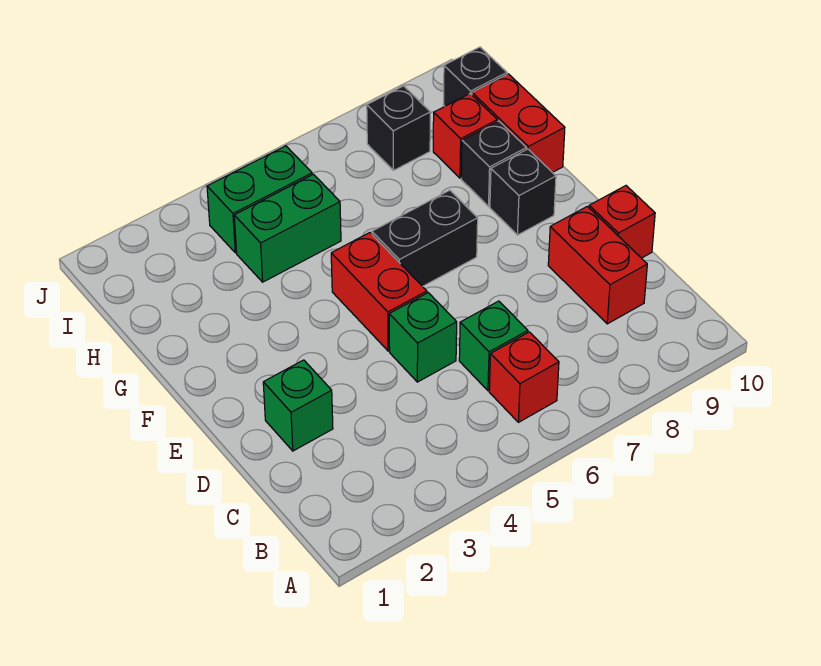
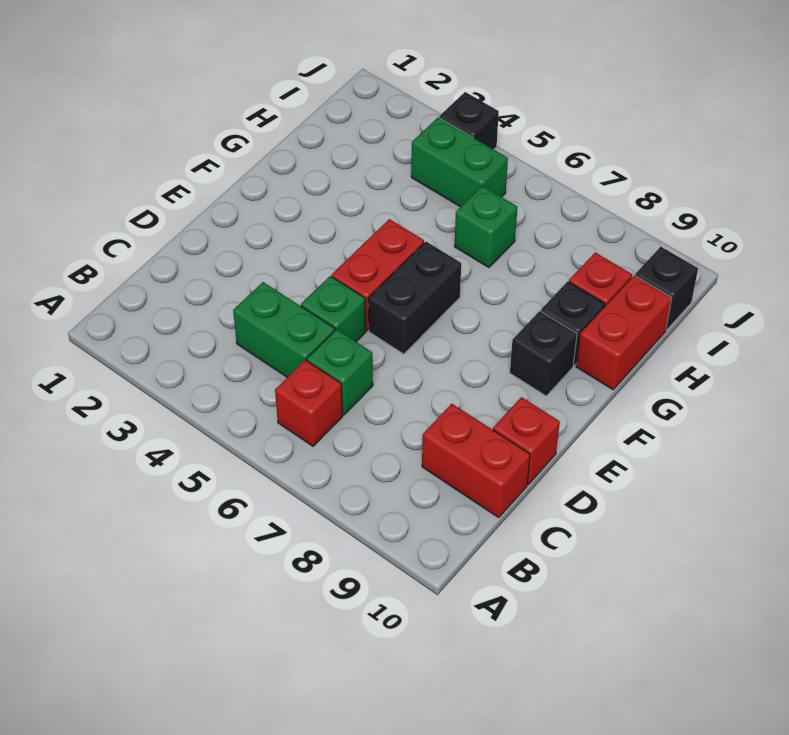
red 1x2 brick [548,206,647,324] -> red 1x2 brick turned to [422,404,530,517]
green 1x1 brick [263,360,333,451] -> green 1x1 brick moved to [454,186,517,268]
black 1x2 brick [372,190,478,287] -> black 1x2 brick turned to [368,242,461,354]
green 1x2 brick [234,174,341,282] -> green 1x2 brick moved to [233,282,335,377]
black 1x1 brick [367,86,430,170] -> black 1x1 brick moved to [439,92,499,149]

